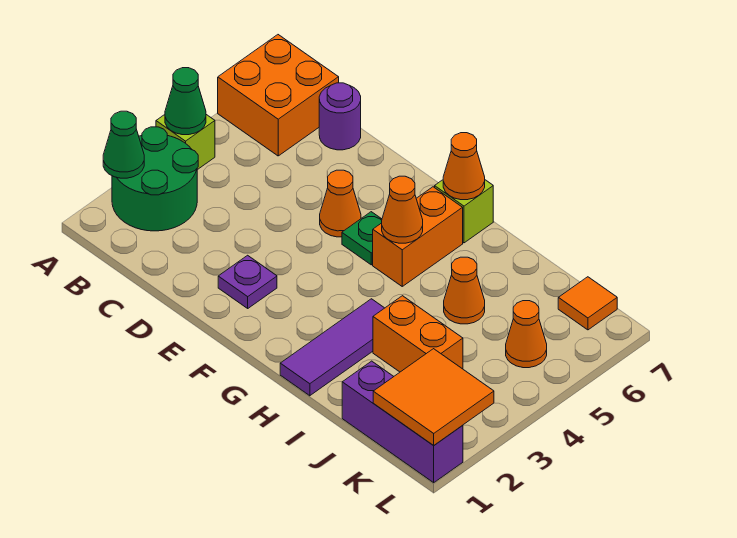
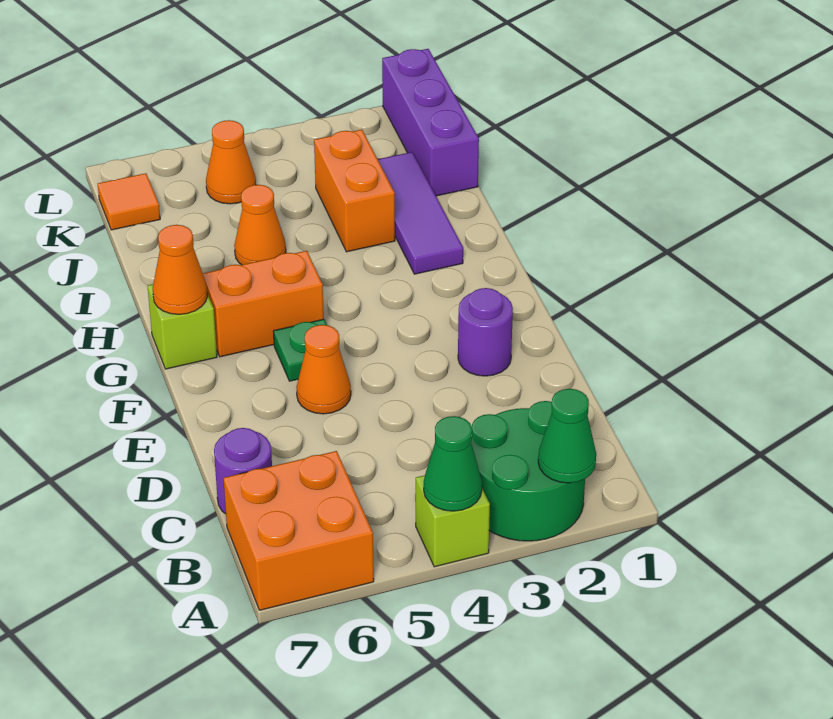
purple 1x1 plate [218,255,277,308] -> purple 1x1 round brick [458,288,513,376]
orange 1x1 cone [382,176,423,243] -> none
purple 1x3 tile [280,299,384,396] -> purple 1x3 tile turned to [378,152,463,274]
orange 2x2 tile [373,349,494,445] -> none

